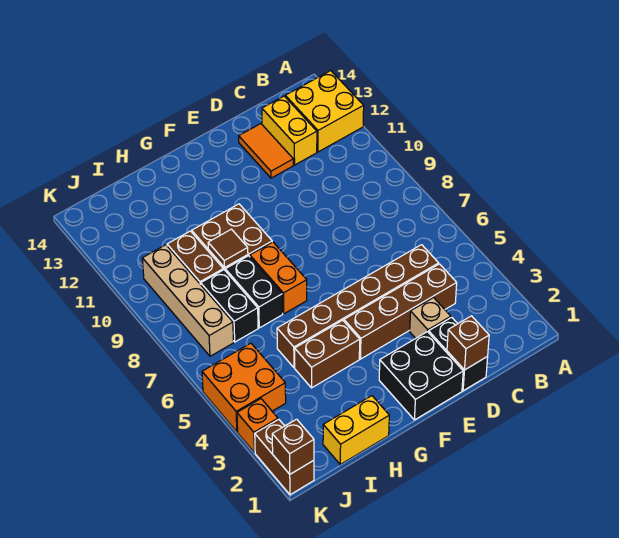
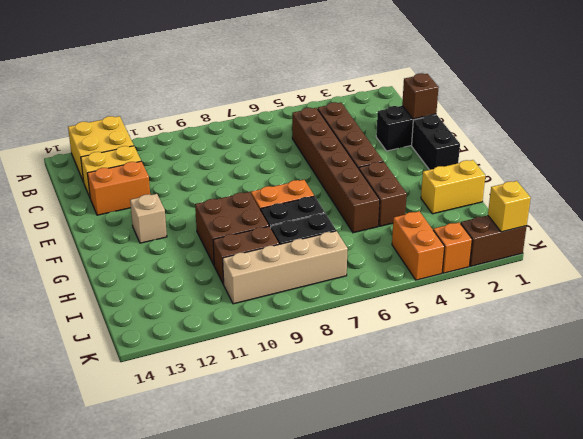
tan 1x1 brick [410,298,451,338] -> tan 1x1 brick moved to [130,194,167,243]
orange 1x2 tile [239,124,293,178] -> orange 1x2 brick [87,161,150,215]
black 2x2 brick [379,332,463,420] -> black 1x2 brick [412,115,460,170]
yellow 1x2 brick [323,396,389,464] -> yellow 1x2 brick turned to [421,160,485,214]
brown 1x1 tile [208,229,248,268] -> none
orange 2x2 brick [202,343,286,432] -> orange 1x2 brick [392,211,445,280]
brown 1x1 brick [272,419,314,474] -> yellow 1x1 brick [488,181,531,232]

